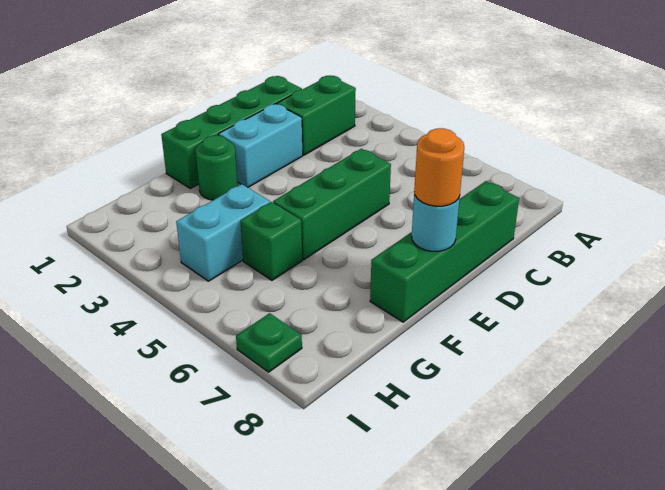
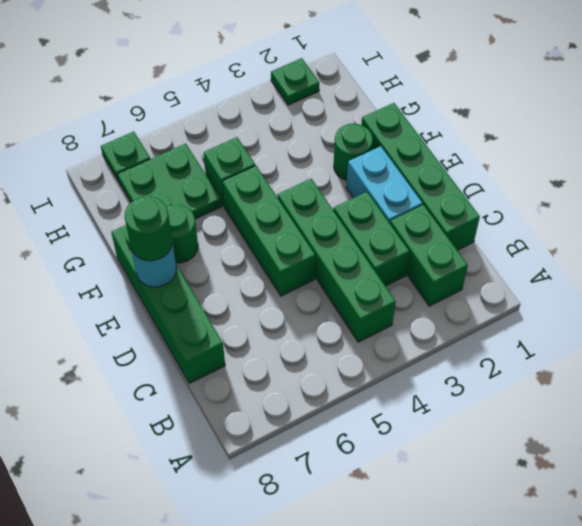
none -> green 1x4 brick [277,179,396,342]
none -> green 1x2 brick [333,192,409,286]
orange 1x1 round brick [414,128,464,206] -> green 1x1 round brick [125,196,172,261]
none -> green 1x1 round brick [166,205,198,263]
cyan 1x2 brick [176,184,270,281] -> none
none -> green 2x2 plate [117,144,222,219]
none -> green 1x1 plate [271,58,319,105]

